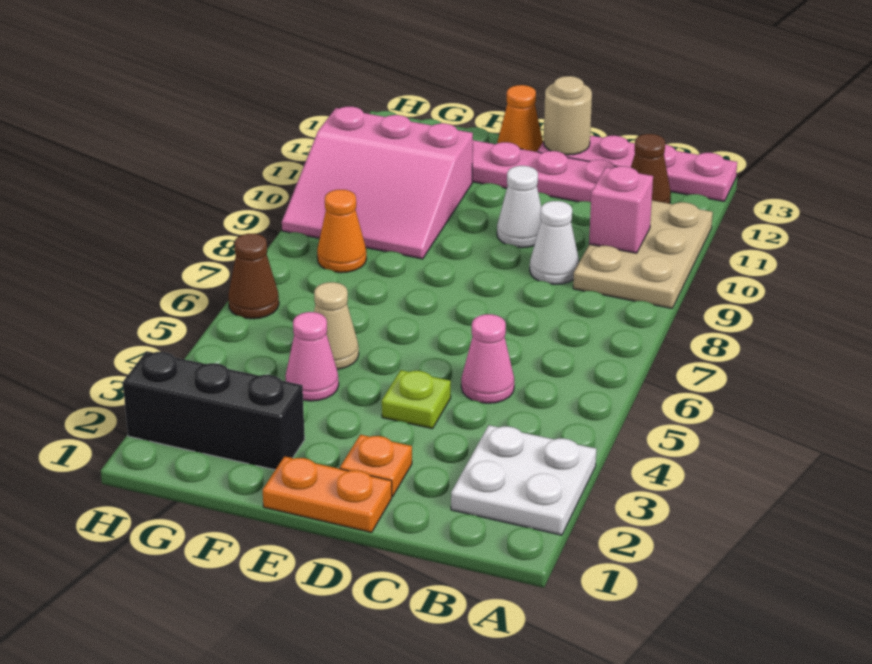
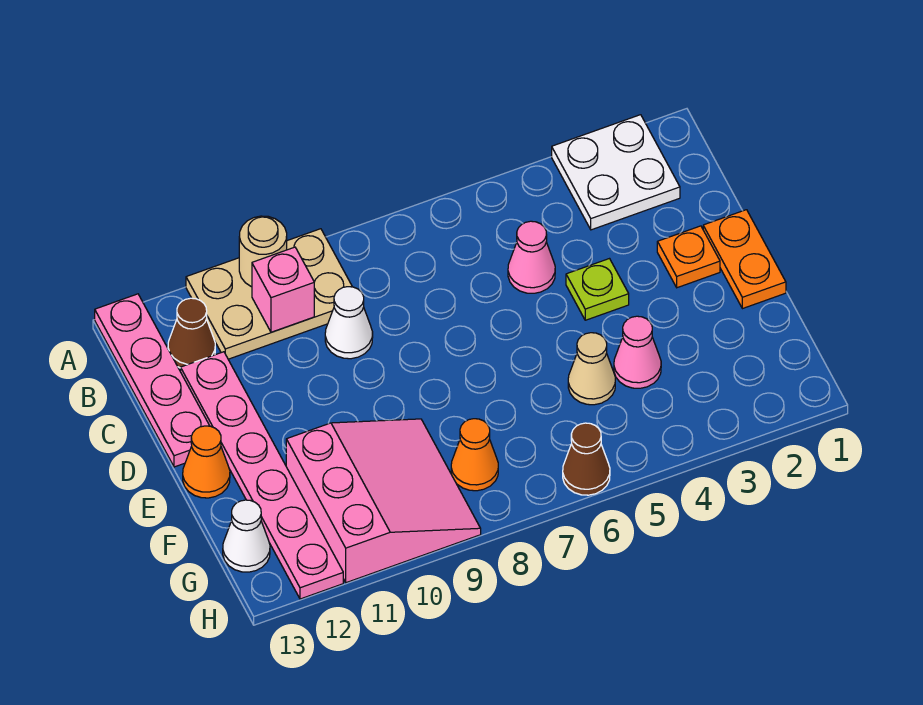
white 1x1 cone [497,166,541,248] -> white 1x1 cone moved to [223,500,270,572]
tan 1x1 round brick [544,76,592,155] -> tan 1x1 round brick moved to [239,216,287,287]
black 1x3 brick [123,351,305,470] -> none

